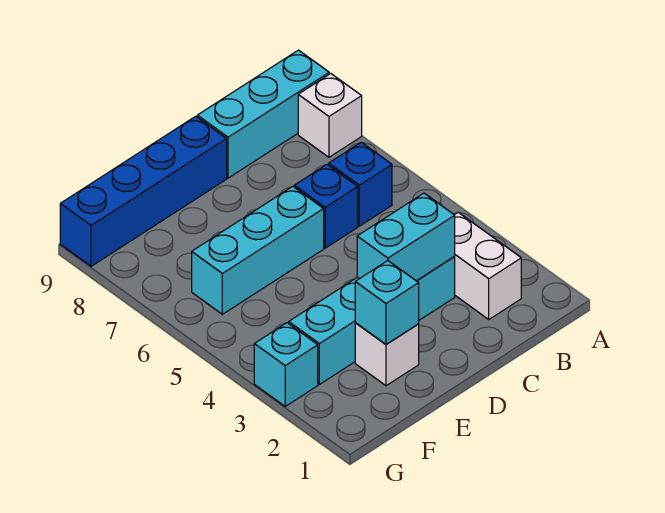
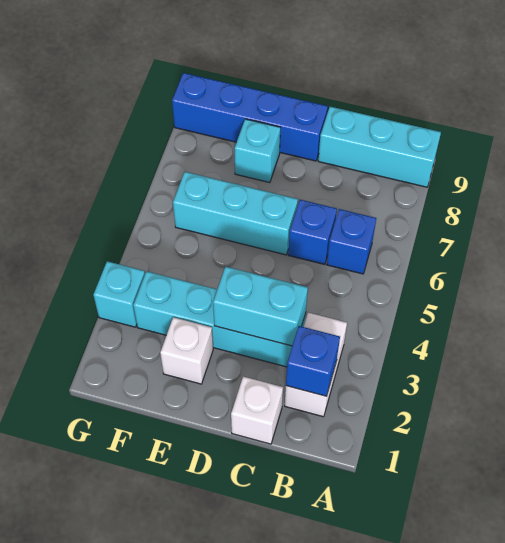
white 1x1 brick [298,74,362,157] -> white 1x1 brick moved to [231,377,283,444]
none -> blue 1x1 brick [286,326,340,396]
cyan 1x1 brick [355,261,419,344] -> cyan 1x1 brick moved to [234,119,280,183]

